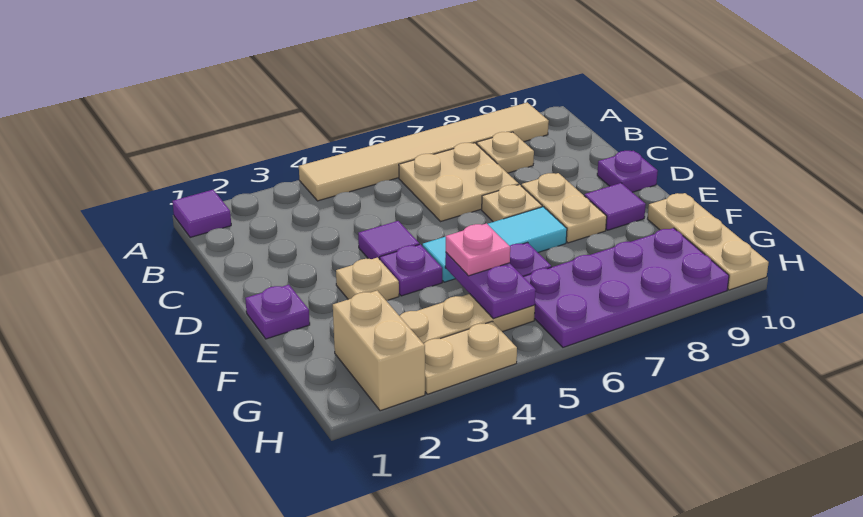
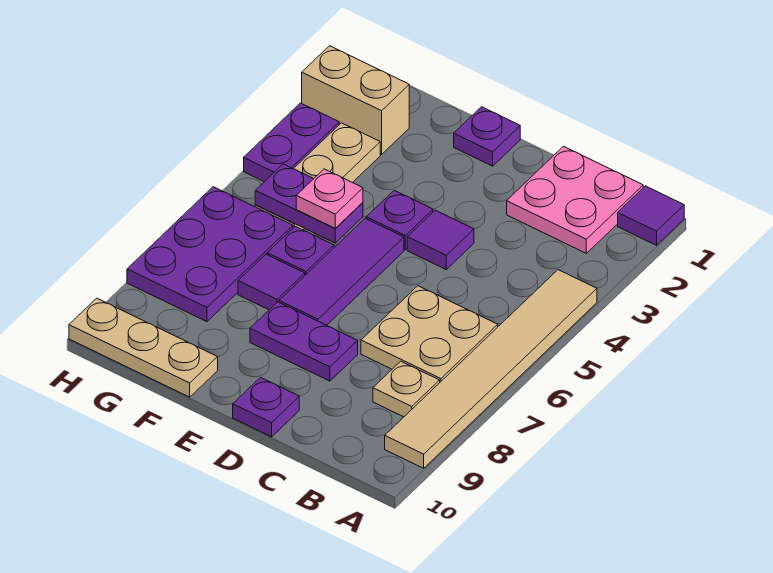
none -> pink 2x2 plate [507,146,643,253]
tan 1x1 plate [482,185,542,222] -> none
tan 1x2 plate [522,173,607,243] -> purple 1x2 plate [250,302,358,381]
tan 1x1 plate [336,258,399,301] -> none
cyan 1x3 tile [422,207,567,282] -> purple 1x3 tile [279,218,404,325]
purple 1x1 tile [585,183,646,230] -> purple 1x1 tile moved to [238,254,305,310]
purple 2x4 plate [523,228,729,347] -> purple 2x3 plate [127,187,293,322]
tan 1x2 plate [424,321,517,394] -> purple 1x2 plate [244,103,339,182]

